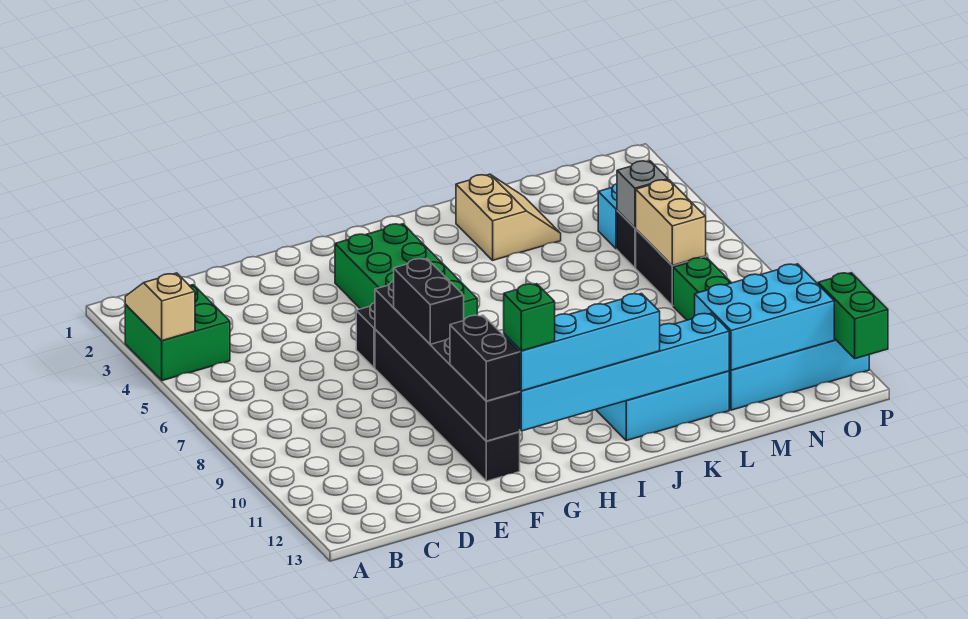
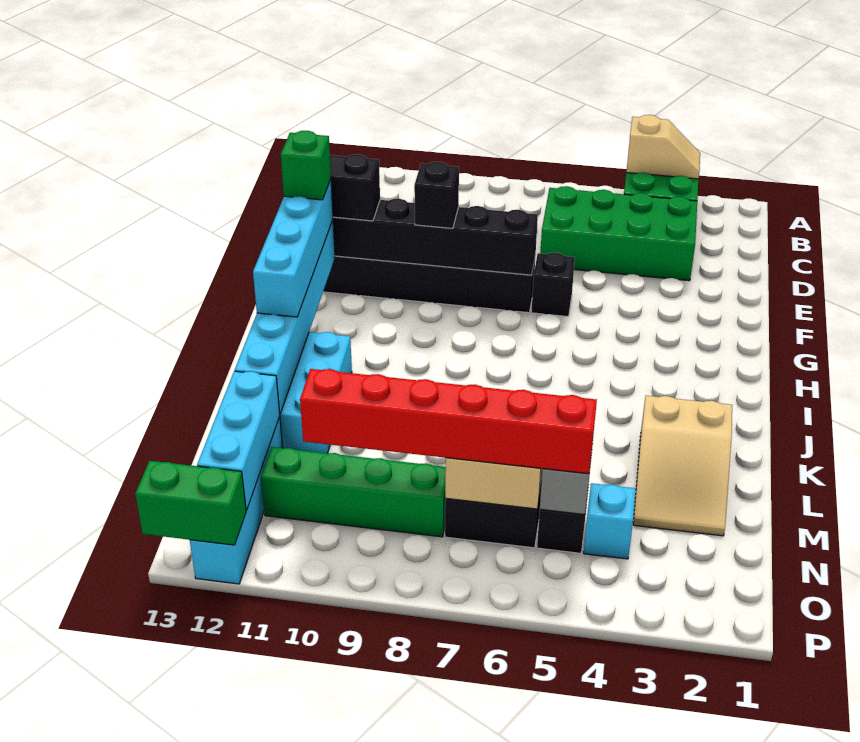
black 1x2 brick [394,258,464,344] -> black 1x1 brick [414,162,459,228]
green 2x4 brick [335,224,477,320] -> green 2x4 brick moved to [540,186,697,281]
tan 2x2 slope [456,174,561,260] -> tan 2x3 slope [633,396,732,536]
cyan 2x3 brick [695,264,834,370] -> cyan 1x3 brick [197,371,280,510]
none -> red 1x6 brick [300,369,597,474]

